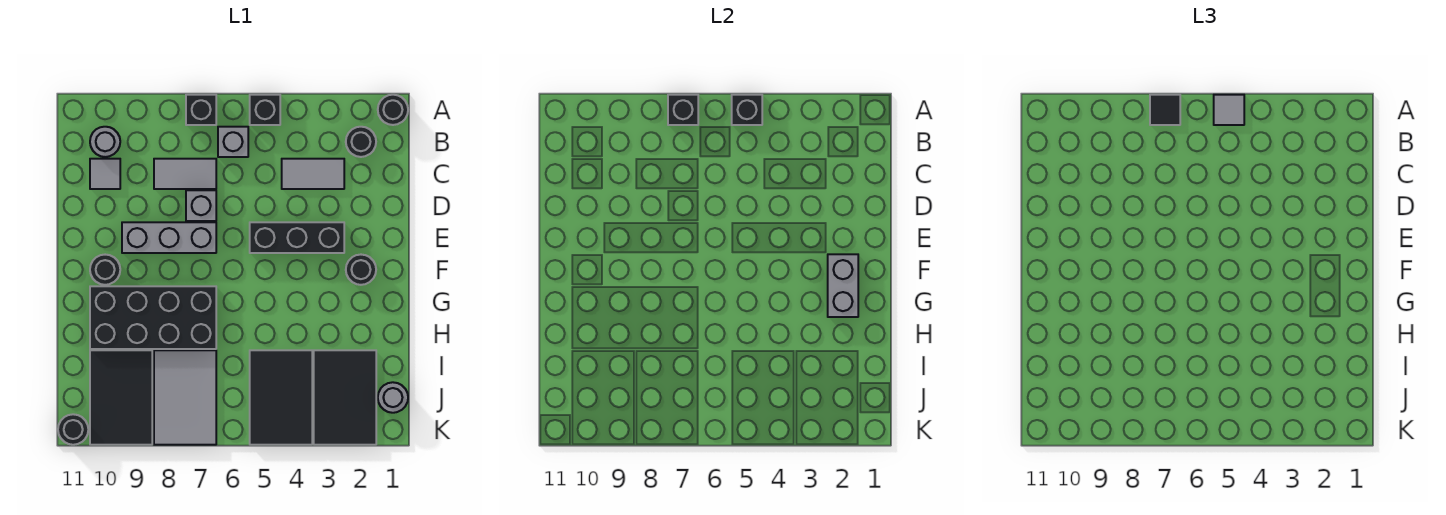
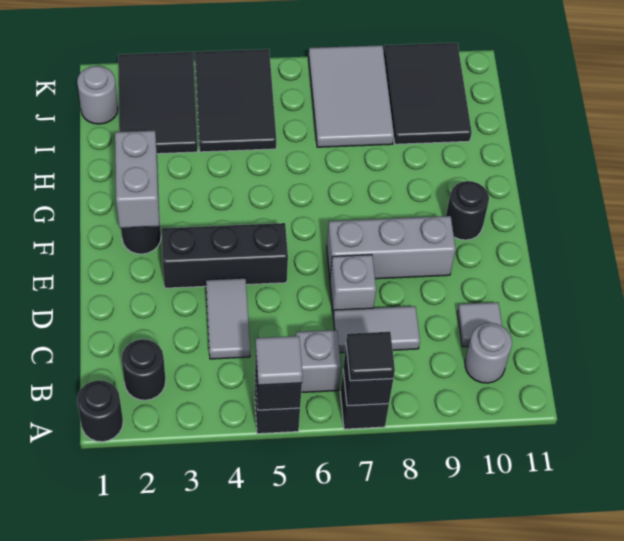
grey 1x2 tile [282,159,344,189] -> grey 1x2 tile turned to [206,278,250,359]
black 2x4 brick [90,286,216,349] -> none
black 1x1 round brick [58,414,88,445] -> none

